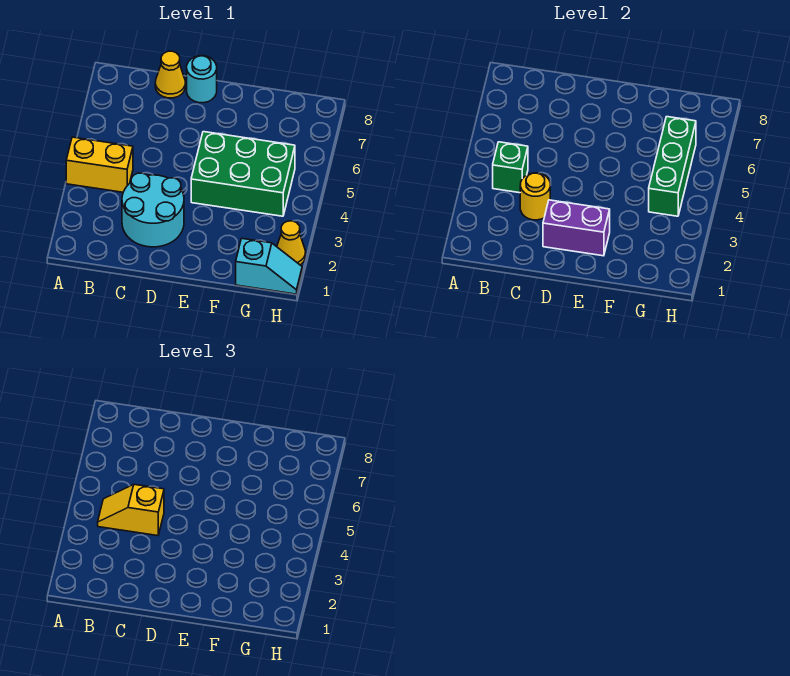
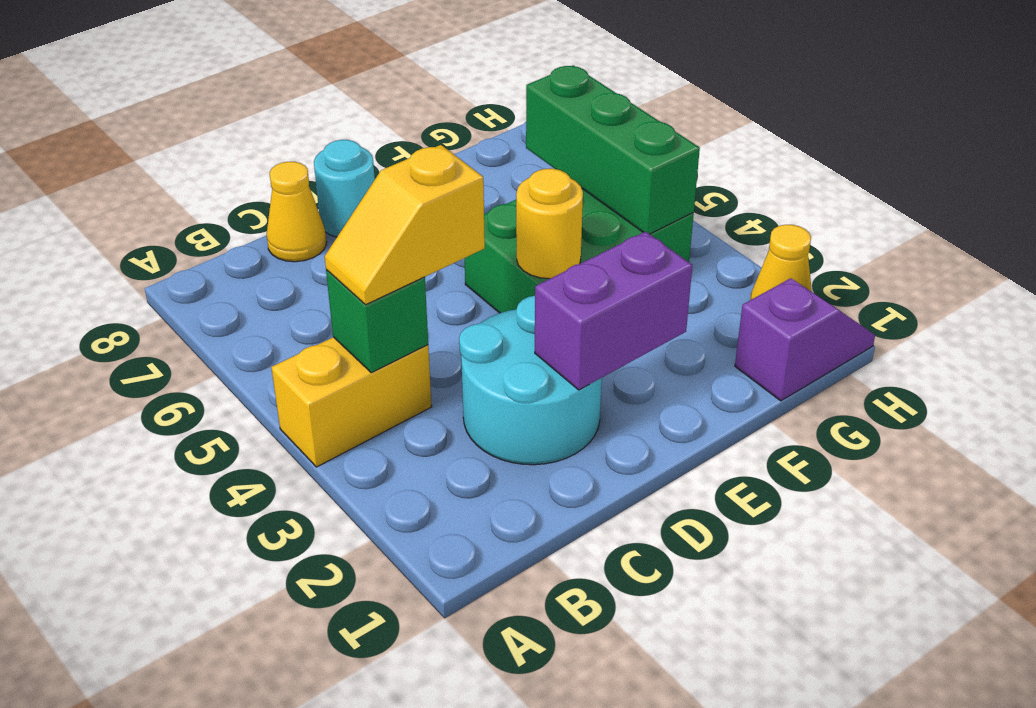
yellow 1x1 round brick [520,173,550,220] -> yellow 1x1 round brick moved to [516,169,583,279]
cyan 1x2 slope [236,239,302,294] -> purple 1x2 slope [735,278,875,401]

